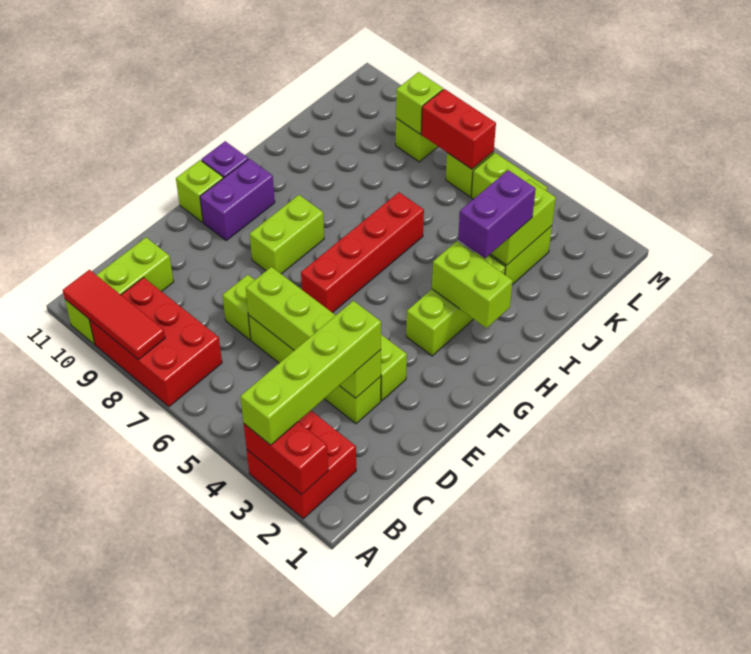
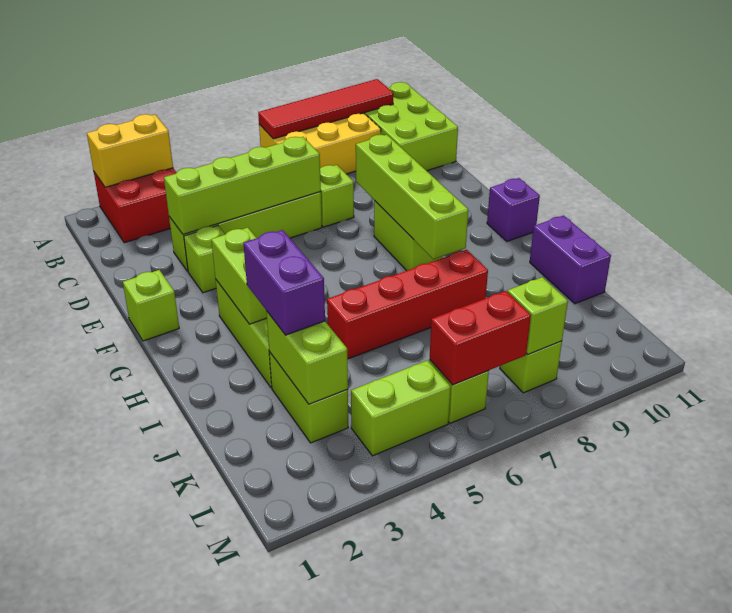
red 1x2 brick [244,422,328,495] -> yellow 1x2 brick [87,114,173,187]
lime 1x4 brick [240,301,381,445] -> lime 1x4 brick moved to [356,135,468,259]
red 2x3 brick [89,277,222,407] -> yellow 2x3 brick [259,113,381,174]
red 1x3 tile [63,270,165,360] -> red 1x4 tile [258,79,393,139]
lime 1x3 brick [65,238,174,344] -> lime 2x3 brick [364,82,458,171]
red 1x4 brick [301,192,424,313] -> red 1x4 brick turned to [327,250,488,359]
purple 1x2 brick [200,159,275,240] -> purple 1x2 brick moved to [530,215,611,304]
lime 1x1 brick [176,160,223,222] -> lime 1x1 brick moved to [123,270,179,341]
lime 1x2 brick [432,241,513,328] -> lime 1x2 brick turned to [211,227,267,324]

